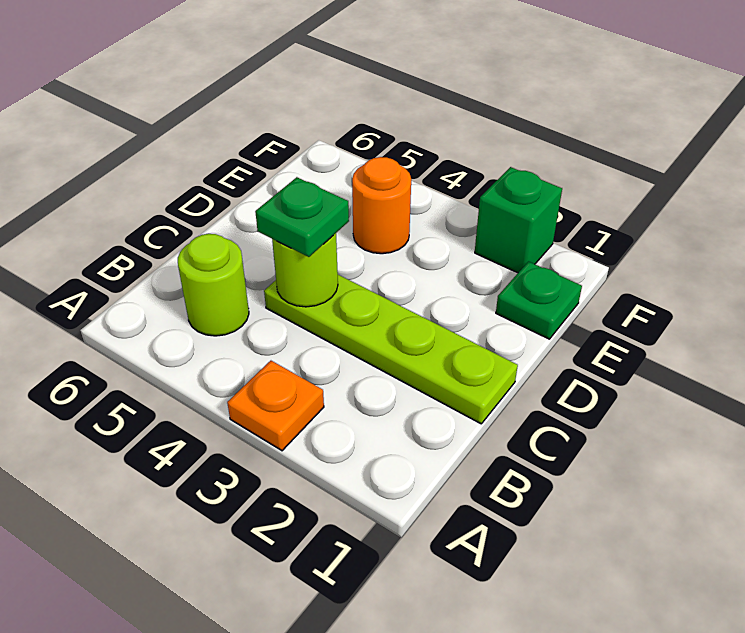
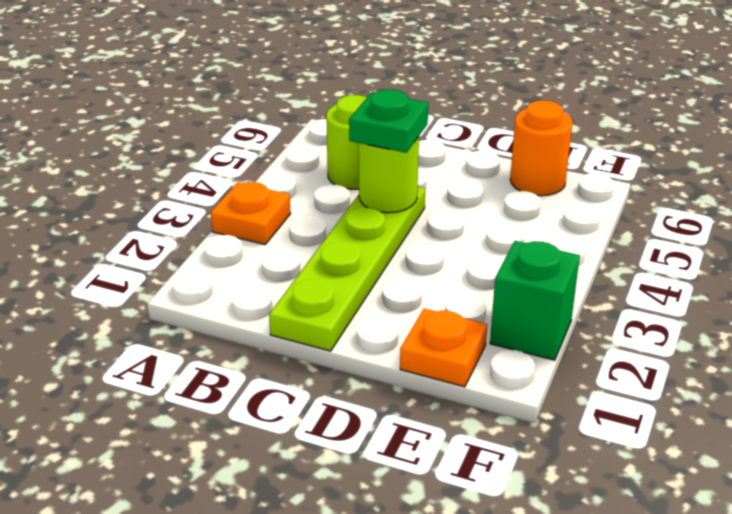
green 1x1 plate [496,262,582,339] -> orange 1x1 plate [400,308,487,387]
orange 1x1 round brick [352,157,411,254] -> orange 1x1 round brick moved to [510,101,573,196]

